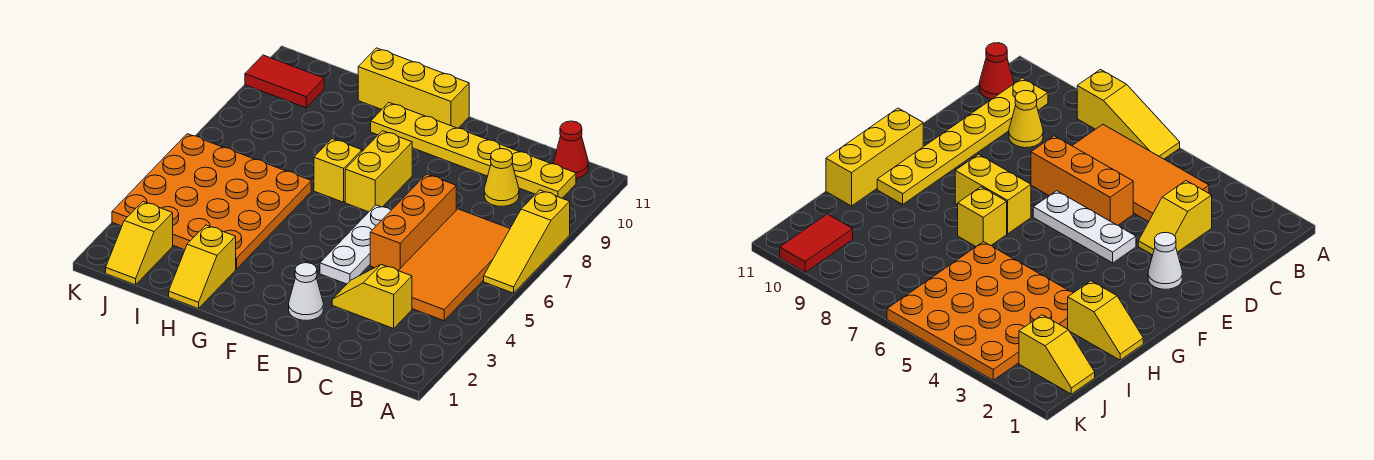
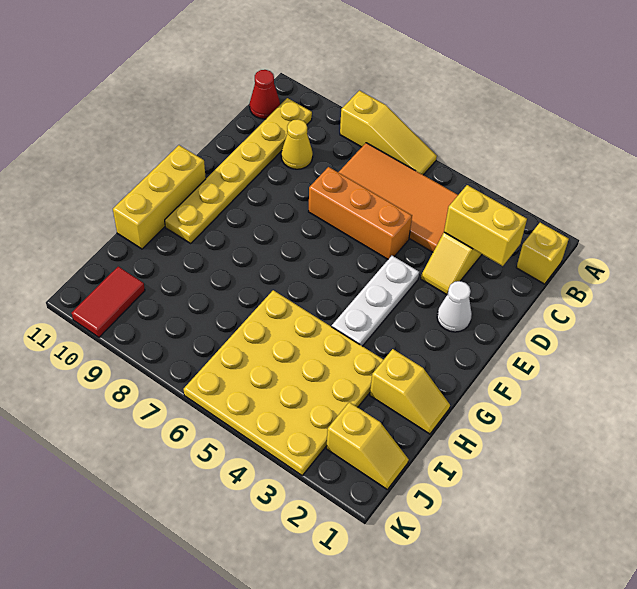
white 1x3 plate [320,205,391,284] -> white 1x3 plate turned to [332,256,419,346]
yellow 1x2 brick [345,131,412,212] -> yellow 1x2 brick moved to [444,185,527,266]
yellow 1x1 brick [314,139,362,202] -> yellow 1x1 brick moved to [516,223,569,284]
orange 4x4 plate [112,134,311,269] -> yellow 4x4 plate [184,290,383,475]

